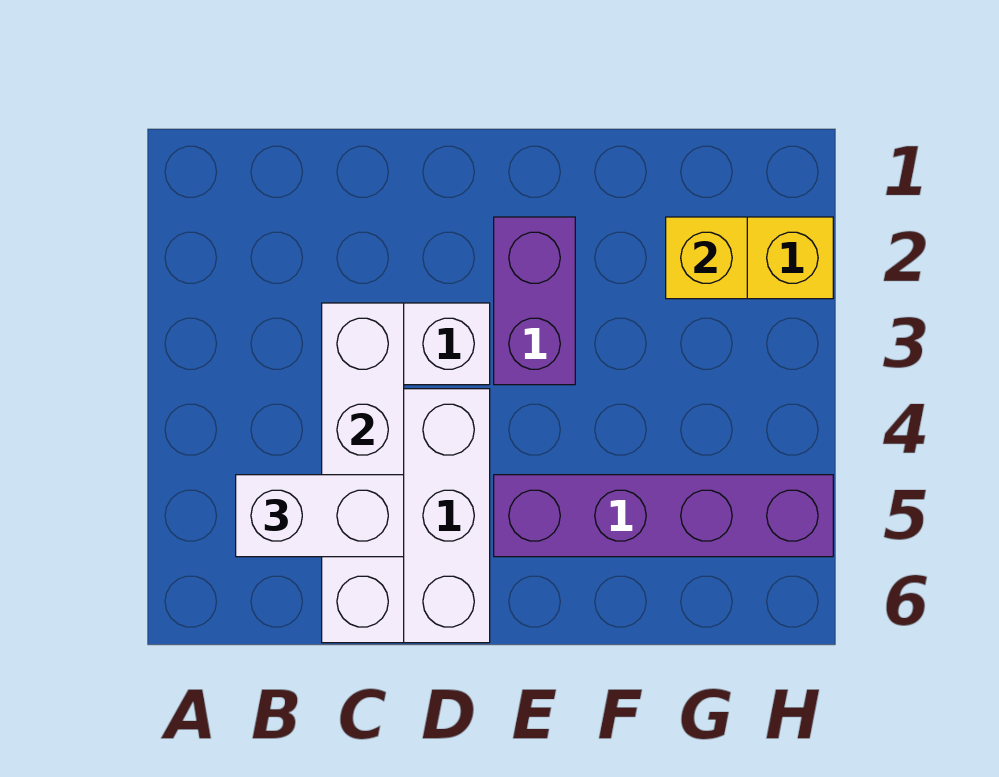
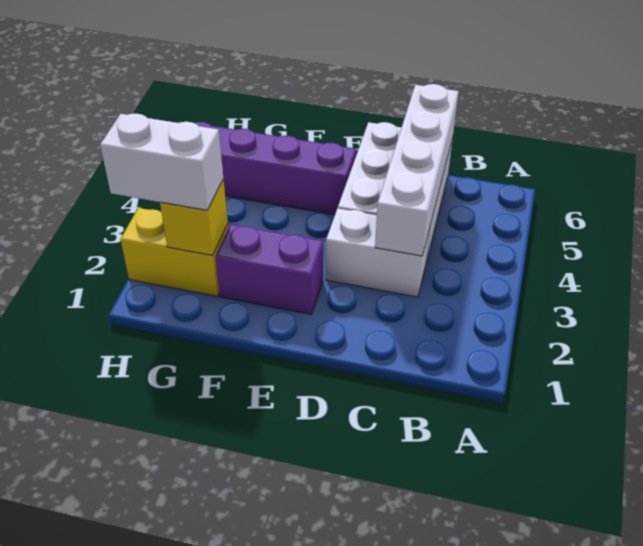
white 1x2 brick [236,475,404,557] -> white 1x2 brick moved to [100,114,223,210]
purple 1x2 brick [494,217,575,385] -> purple 1x2 brick turned to [215,224,323,314]

